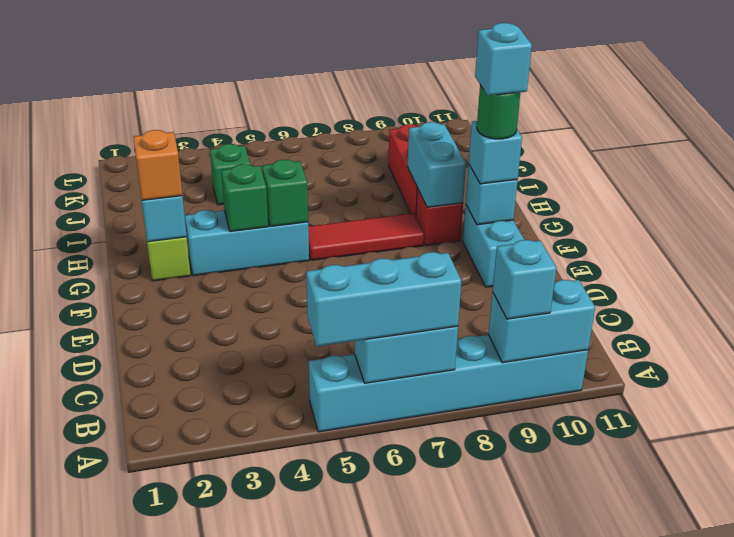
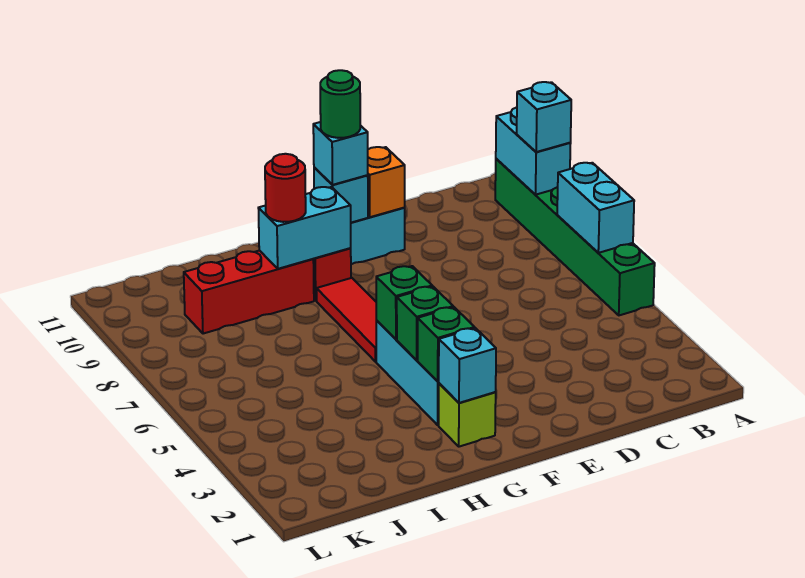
cyan 1x6 brick [309,335,588,432] -> green 1x6 brick [495,159,655,315]
cyan 1x3 brick [306,252,461,346] -> none
cyan 1x1 brick [475,23,532,96] -> none
orange 1x1 brick [134,130,182,200] -> orange 1x1 brick moved to [368,147,405,217]
none -> red 1x1 round brick [265,154,306,222]
green 1x1 brick [210,144,250,205] -> green 1x1 brick moved to [418,307,475,381]

